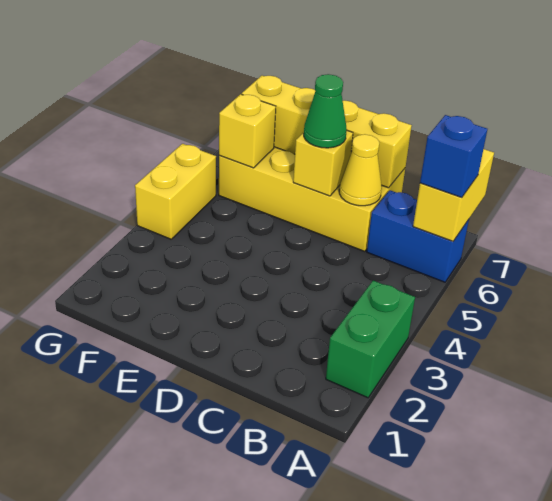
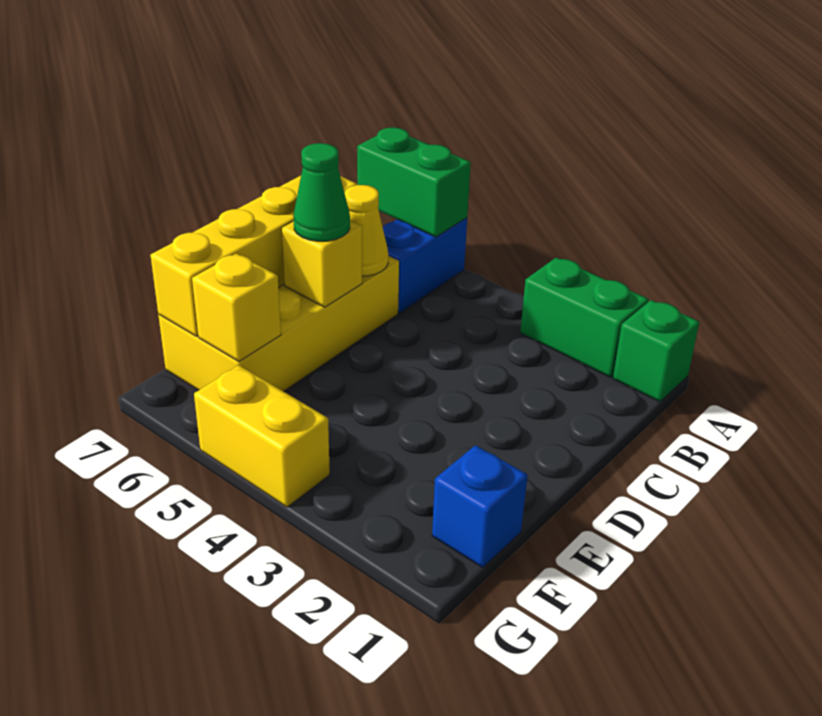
none -> green 1x1 brick [613,300,699,402]
yellow 1x2 brick [413,149,494,241] -> green 1x2 brick [357,128,471,237]
blue 1x1 brick [420,115,487,198] -> blue 1x1 brick moved to [432,445,528,568]

